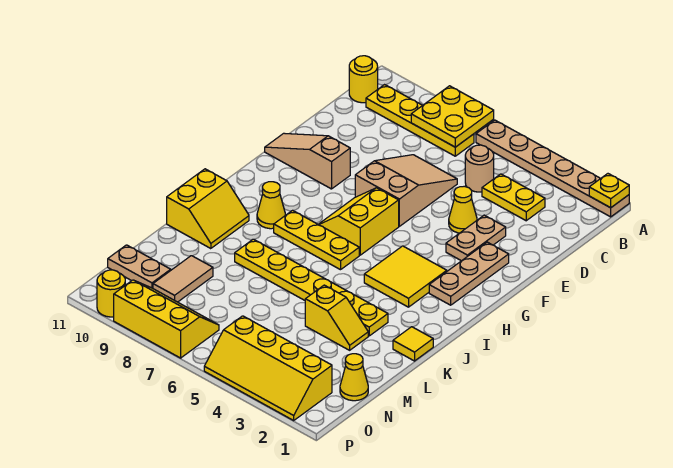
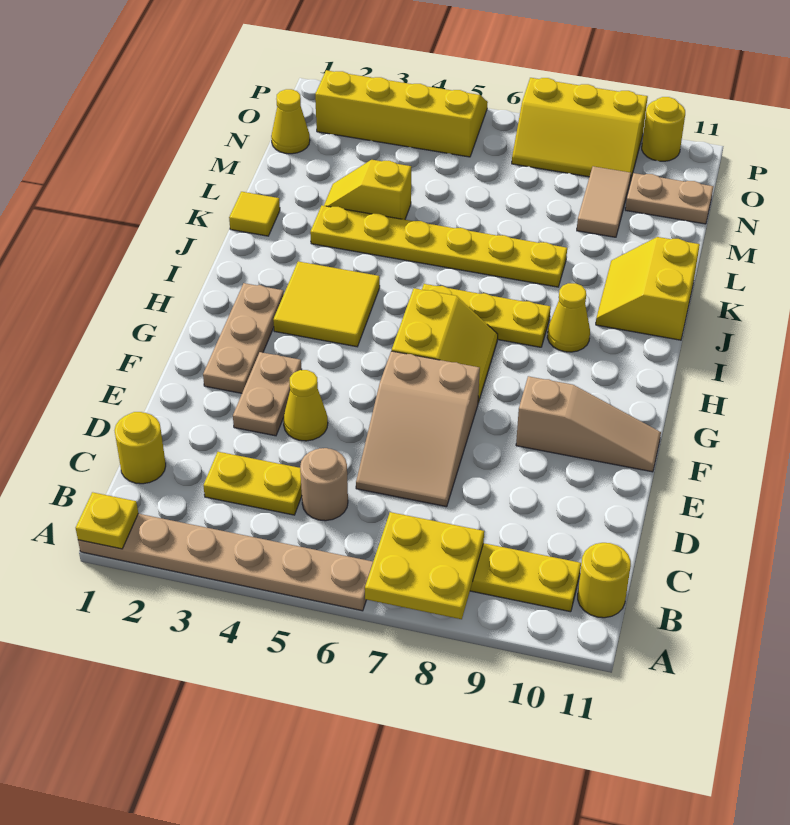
none -> yellow 1x1 round brick [115,412,166,484]

